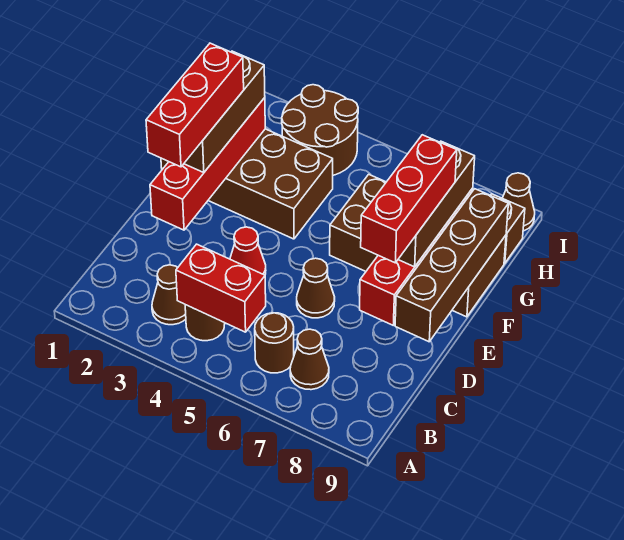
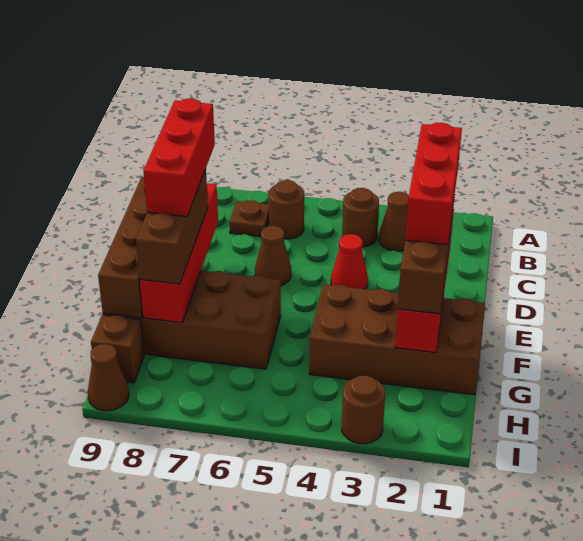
red 1x2 brick [176,244,266,332] -> none
brown 1x1 cone [290,329,329,390] -> brown 1x1 plate [229,200,269,237]
brown 2x2 round brick [282,85,358,175] -> brown 1x1 round brick [342,376,385,444]

